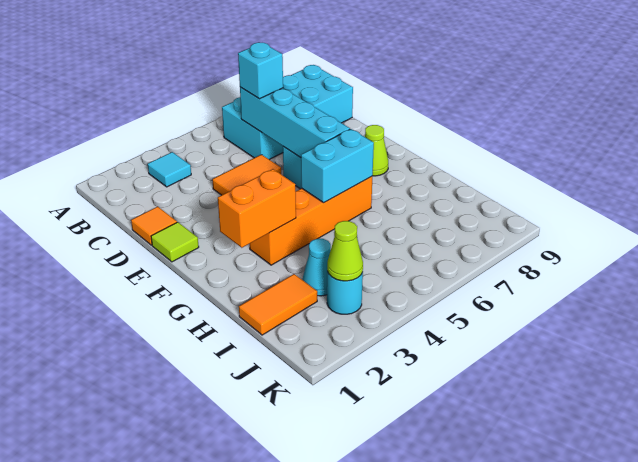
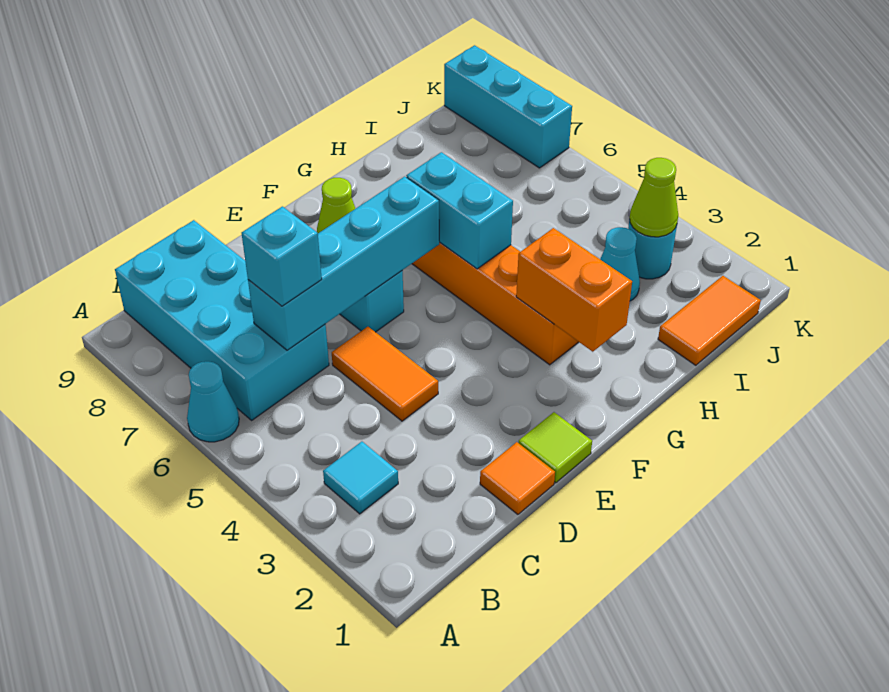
none -> cyan 1x1 cone [187,361,239,442]
orange 1x2 tile [239,274,317,335] -> orange 1x2 tile turned to [658,276,761,365]
none -> cyan 1x3 brick [444,45,572,168]

